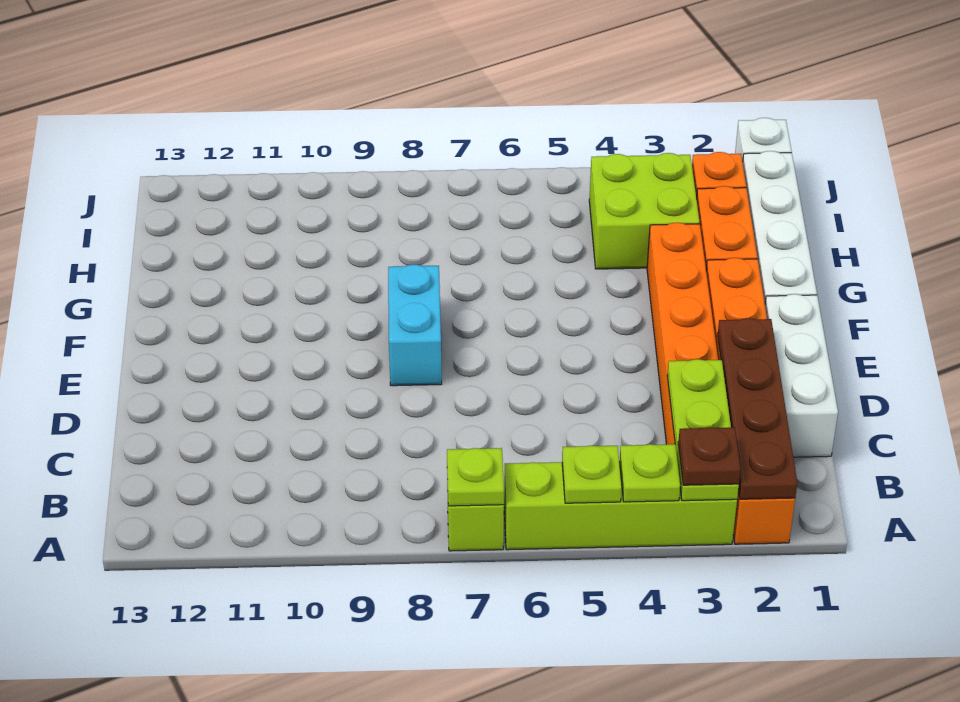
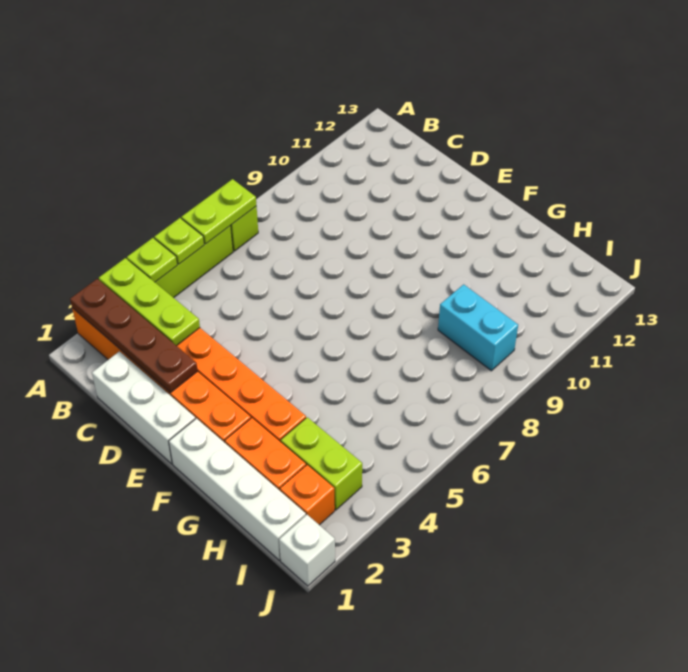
brown 1x1 plate [678,427,741,485] -> none
lime 1x1 plate [447,448,504,506] -> lime 1x2 plate [181,179,256,244]
cyan 1x2 brick [388,264,442,386] -> cyan 1x2 brick moved to [438,284,518,371]
lime 2x2 brick [589,153,700,269] -> lime 1x2 brick [281,417,362,510]

